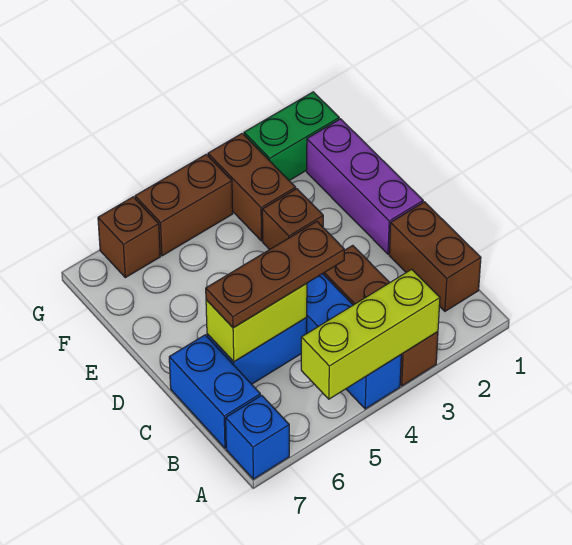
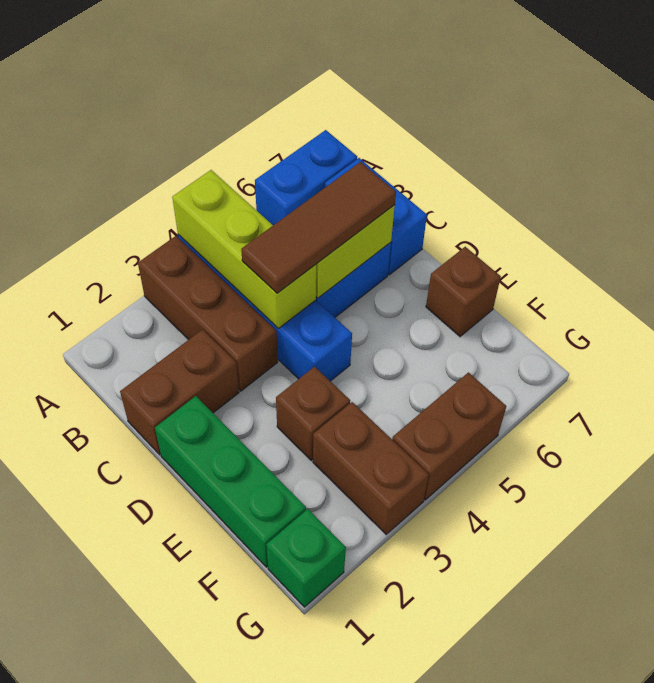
lime 1x3 brick [301,269,440,399] -> lime 1x3 brick turned to [172,170,316,328]
blue 1x1 brick [226,395,289,479] -> blue 1x2 brick [255,130,357,225]
brown 1x2 brick [389,202,481,311] -> brown 1x2 brick turned to [120,329,239,455]
brown 1x3 plate [206,222,344,328] -> brown 1x3 tile [241,162,396,293]
purple 1x3 brick [307,119,423,254] -> green 1x3 brick [155,396,306,567]
green 1x2 brick [244,92,339,181] -> green 1x1 brick [266,509,346,607]
brown 1x1 brick [98,197,160,278] -> brown 1x1 brick moved to [426,247,501,337]

